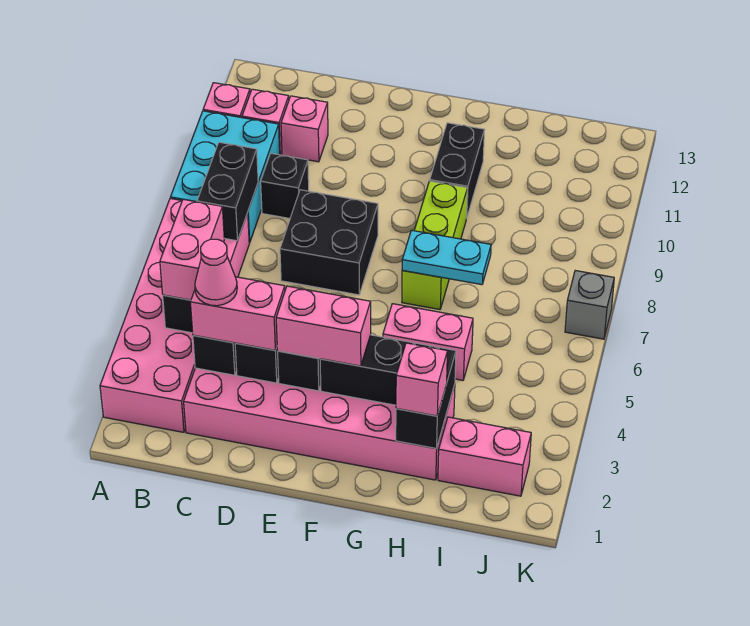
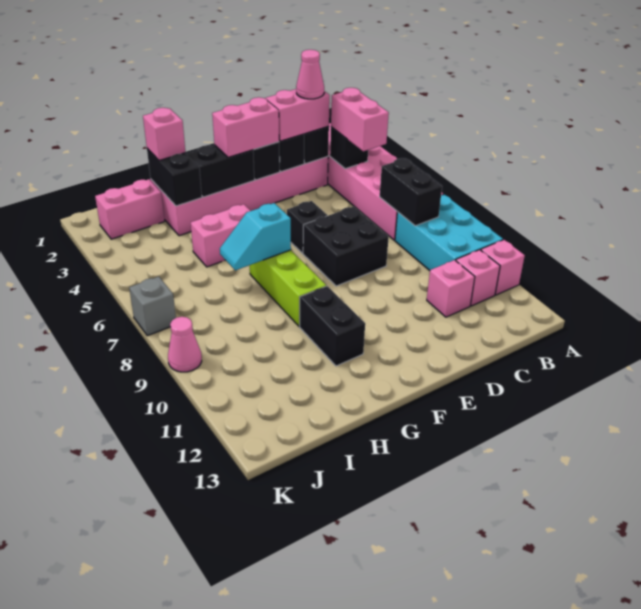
black 1x1 brick [261,153,309,218] -> black 1x1 brick moved to [287,201,327,253]
cyan 1x2 plate [402,230,491,285] -> cyan 1x2 slope [220,203,291,270]
none -> pink 1x1 cone [168,317,202,372]

